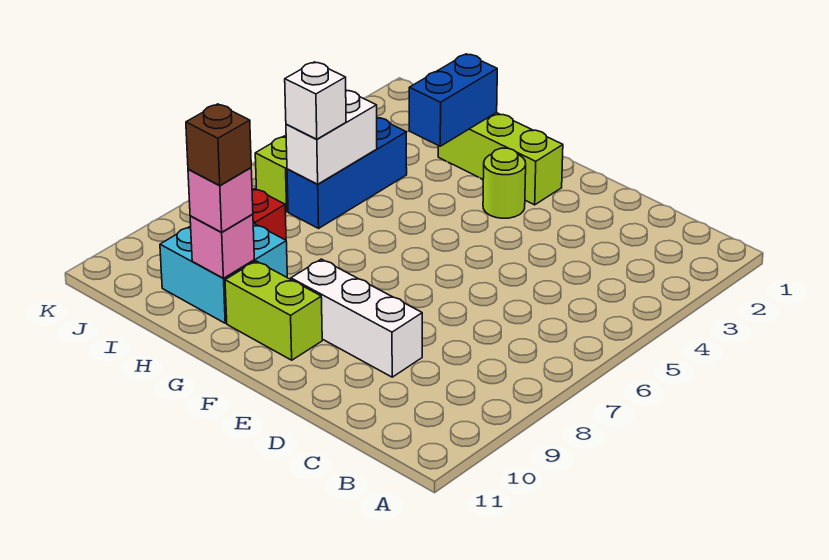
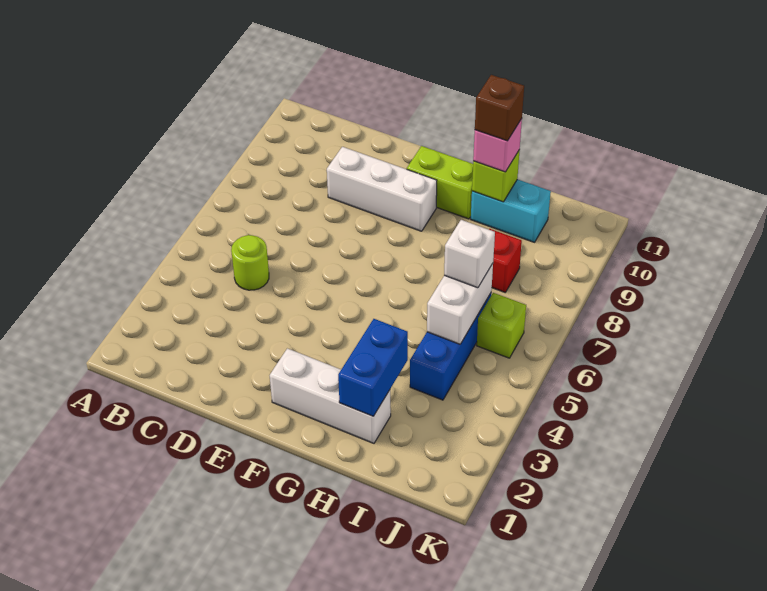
lime 1x3 brick [438,113,563,205] -> white 1x3 brick [270,348,391,443]
lime 1x1 round brick [483,148,526,218] -> lime 1x1 round brick moved to [231,235,269,290]
cyan 2x2 brick [160,223,287,323] -> cyan 1x2 brick [471,179,551,242]
pink 1x1 brick [190,214,254,278] -> lime 1x1 brick [472,150,520,202]

